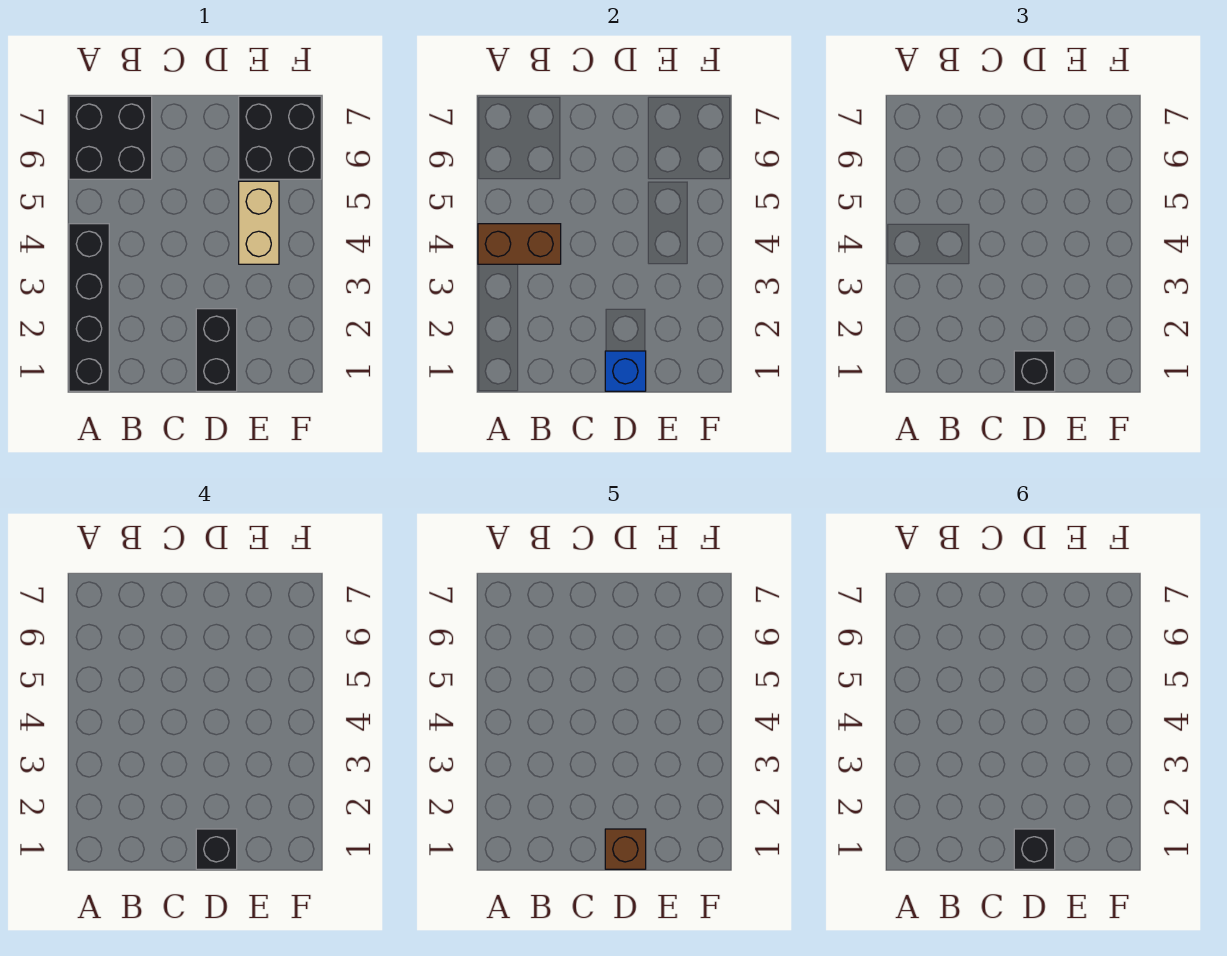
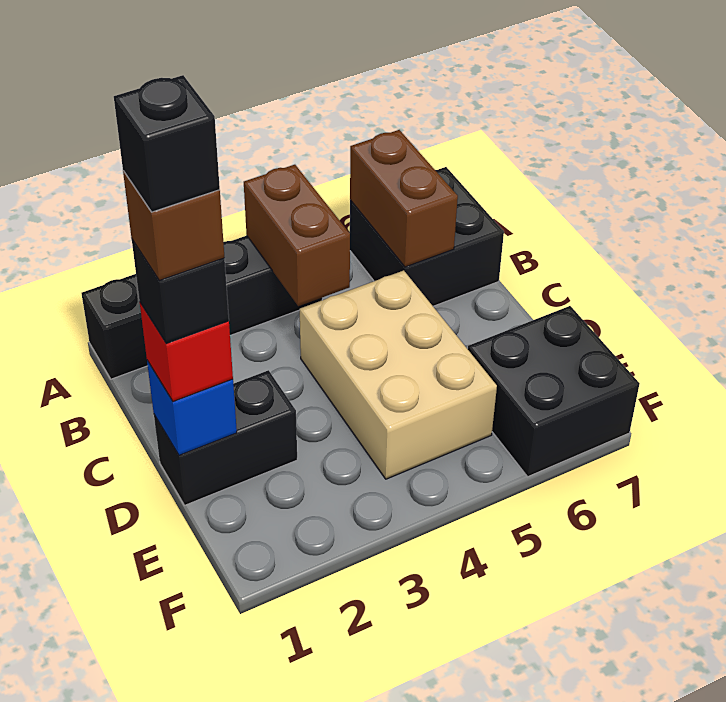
none -> brown 1x2 brick [350,130,458,267]
black 1x1 brick [1014,351,1055,391] -> red 1x1 brick [140,303,233,401]
tan 1x2 brick [239,181,279,264] -> tan 2x3 brick [300,270,497,479]

